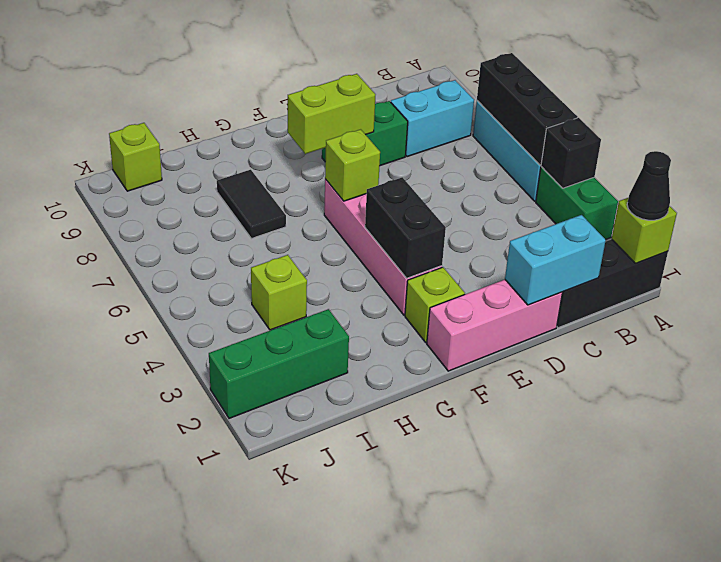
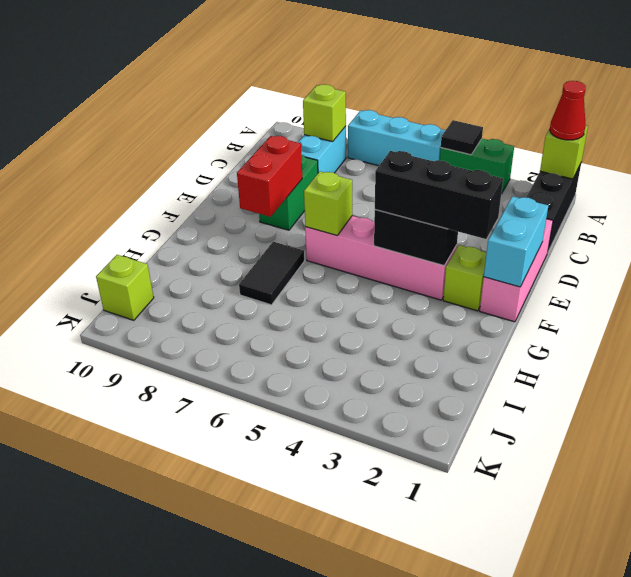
black 1x1 cone [627,151,671,220] -> red 1x1 cone [550,81,586,140]
black 1x1 brick [541,118,601,188] -> black 1x1 tile [441,120,483,155]
black 1x3 brick [477,53,577,165] -> black 1x3 brick moved to [375,151,503,239]
cyan 1x2 brick [505,215,606,305] -> cyan 1x2 brick moved to [484,196,548,287]
lime 1x2 brick [288,74,376,154] -> red 1x2 brick [237,136,302,217]
black 1x2 tile [217,170,286,239] -> black 1x2 tile turned to [239,242,304,305]
green 1x3 brick [209,309,349,418] -> none
lime 1x1 brick [251,255,307,330] -> lime 1x1 brick moved to [303,84,346,142]

